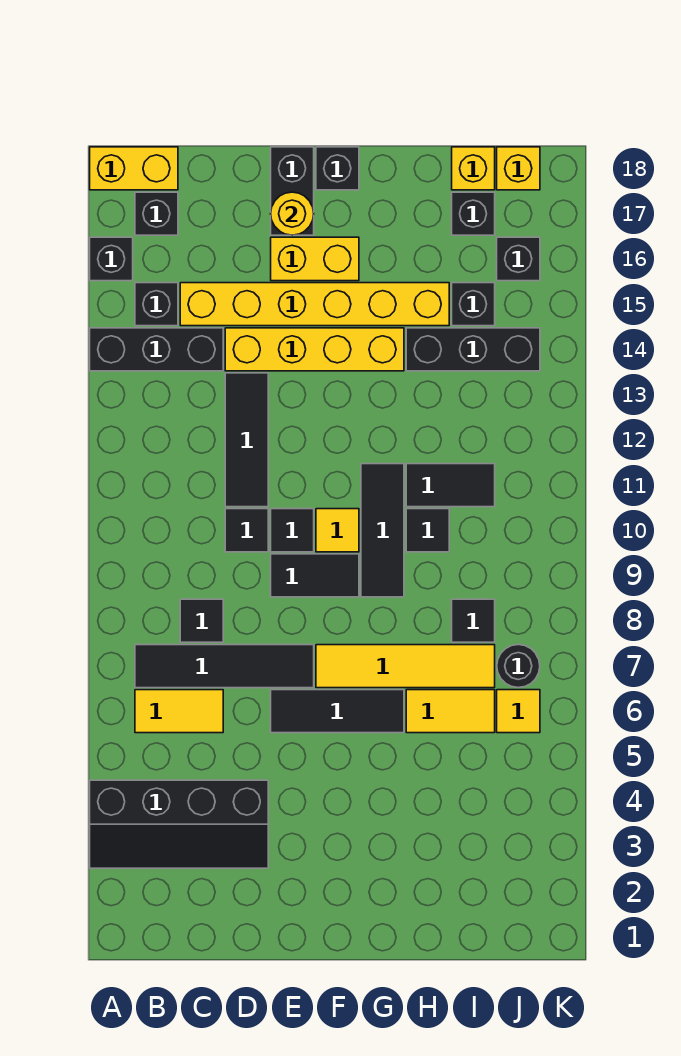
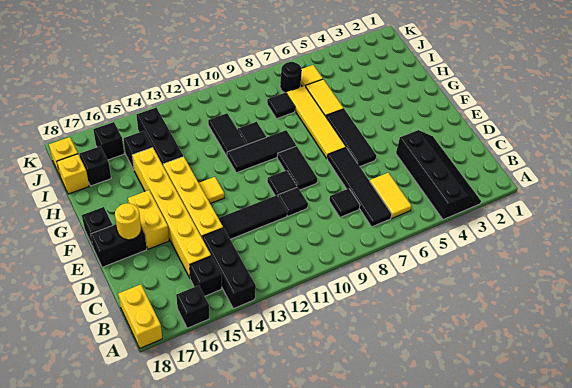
black 1x1 brick [135,192,178,235] -> none
yellow 1x1 tile [316,509,359,552] -> yellow 1x1 tile moved to [199,177,224,203]

